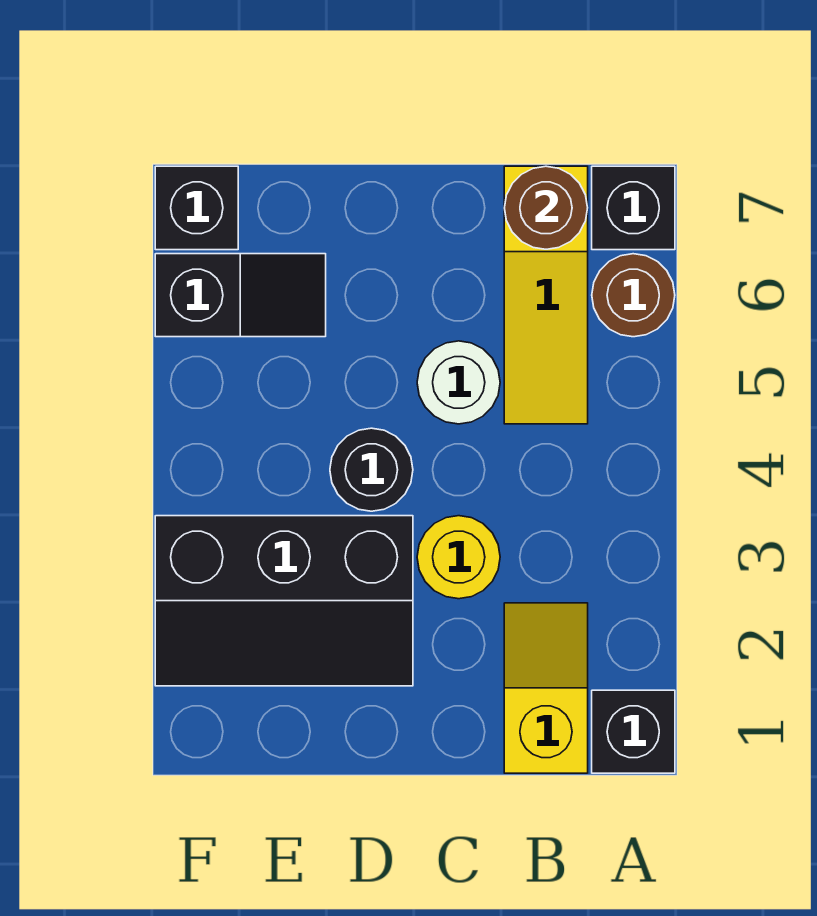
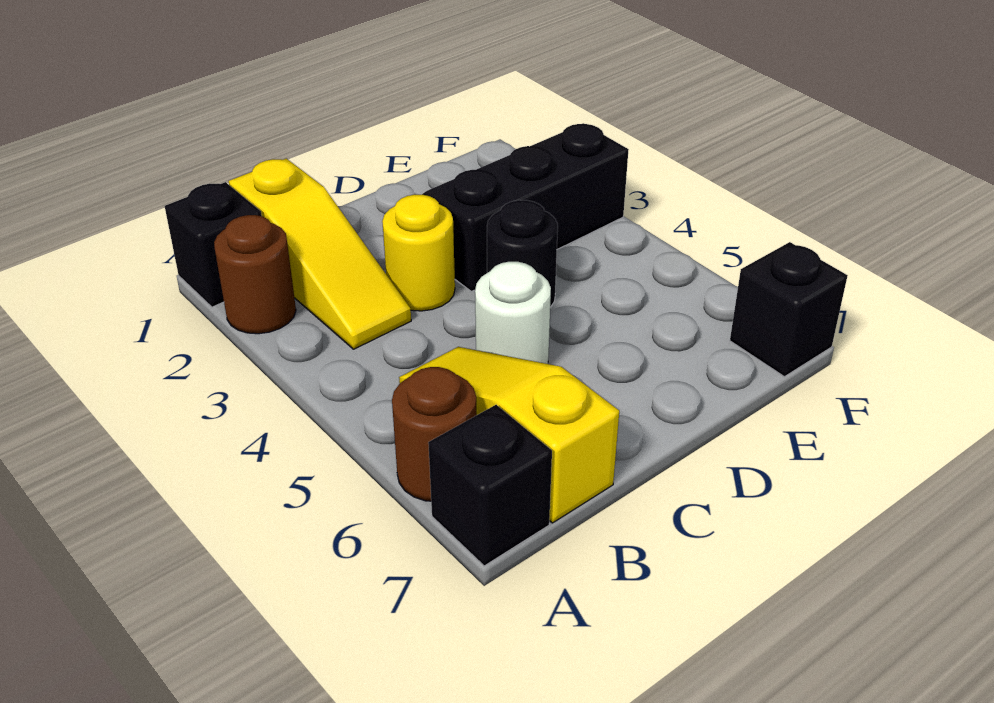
yellow 1x2 slope [504,603,588,773] -> yellow 1x3 slope [229,159,411,349]
brown 1x1 round brick [504,166,588,249] -> brown 1x1 round brick moved to [214,215,296,334]
black 1x2 slope [155,254,326,337] -> none

